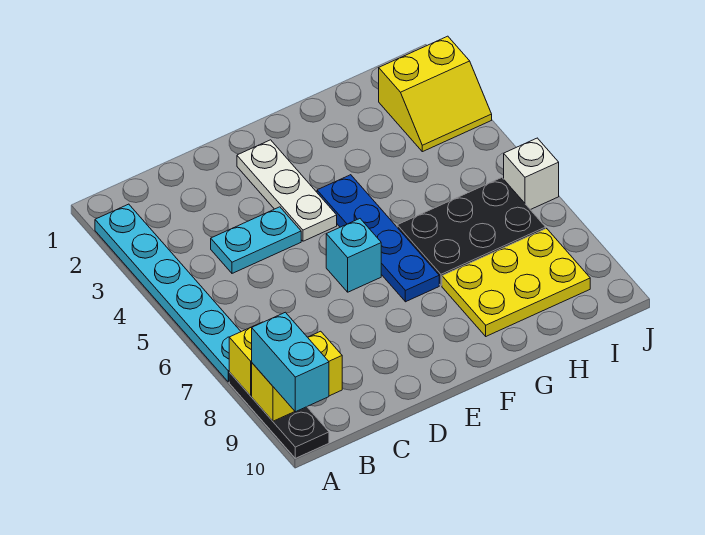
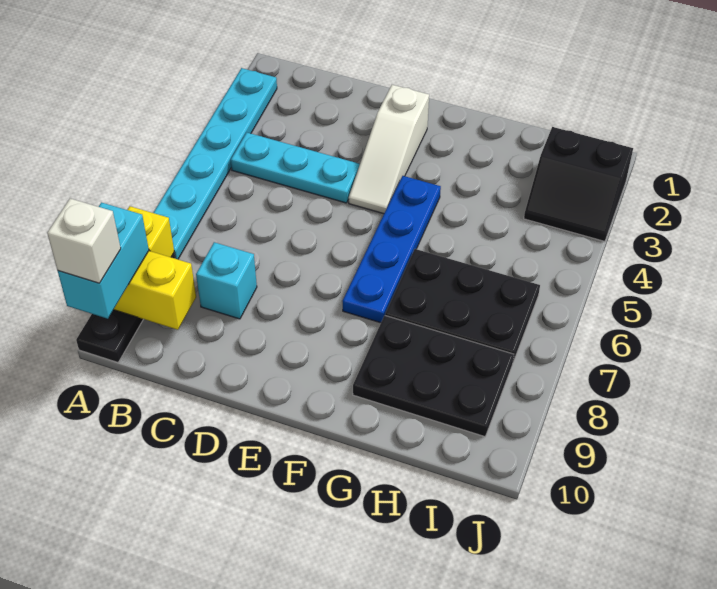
cyan 1x2 plate [211,207,301,273] -> cyan 1x3 plate [231,133,360,203]
white 1x3 plate [237,140,337,241] -> white 1x3 slope [349,85,429,214]
cyan 1x1 brick [326,219,381,292] -> cyan 1x1 brick moved to [196,242,257,319]
yellow 2x3 plate [442,228,590,336] -> black 2x3 plate [353,316,514,437]
yellow 2x2 slope [379,36,492,152] -> black 2x2 slope [524,127,633,241]
white 1x1 brick [504,138,559,210] -> white 1x1 brick moved to [47,198,121,283]

